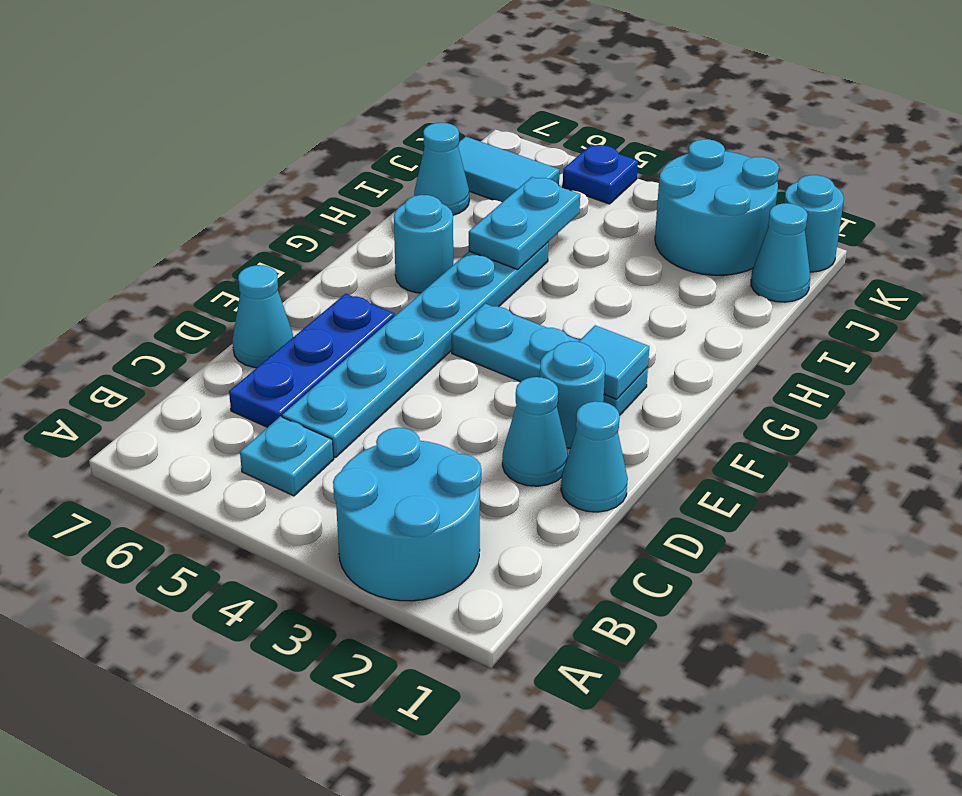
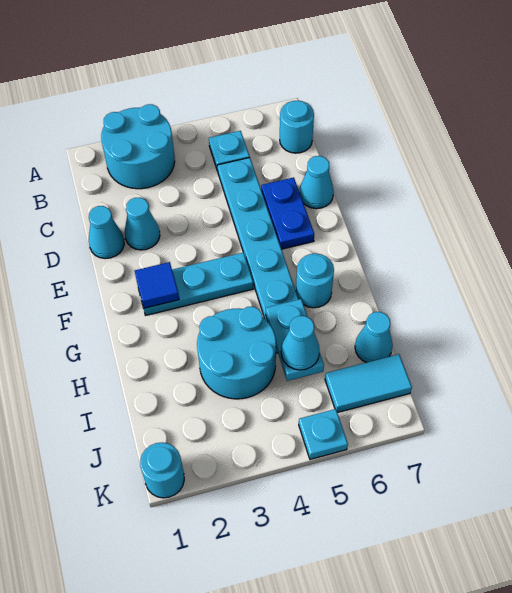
blue 1x3 plate [229,294,395,427] -> blue 1x2 plate [261,177,314,249]
cyan 1x1 round brick [540,341,605,448] -> cyan 1x1 round brick moved to [280,101,314,153]
cyan 1x1 tile [579,325,649,399] -> blue 1x1 tile [135,262,179,308]
cyan 1x1 cone [751,203,810,302] -> cyan 1x1 cone moved to [281,316,320,370]
cyan 2x2 round brick [655,139,779,275] -> cyan 2x2 round brick moved to [197,307,276,399]
blue 1x1 plate [563,145,638,204] -> cyan 1x1 plate [299,409,348,459]

